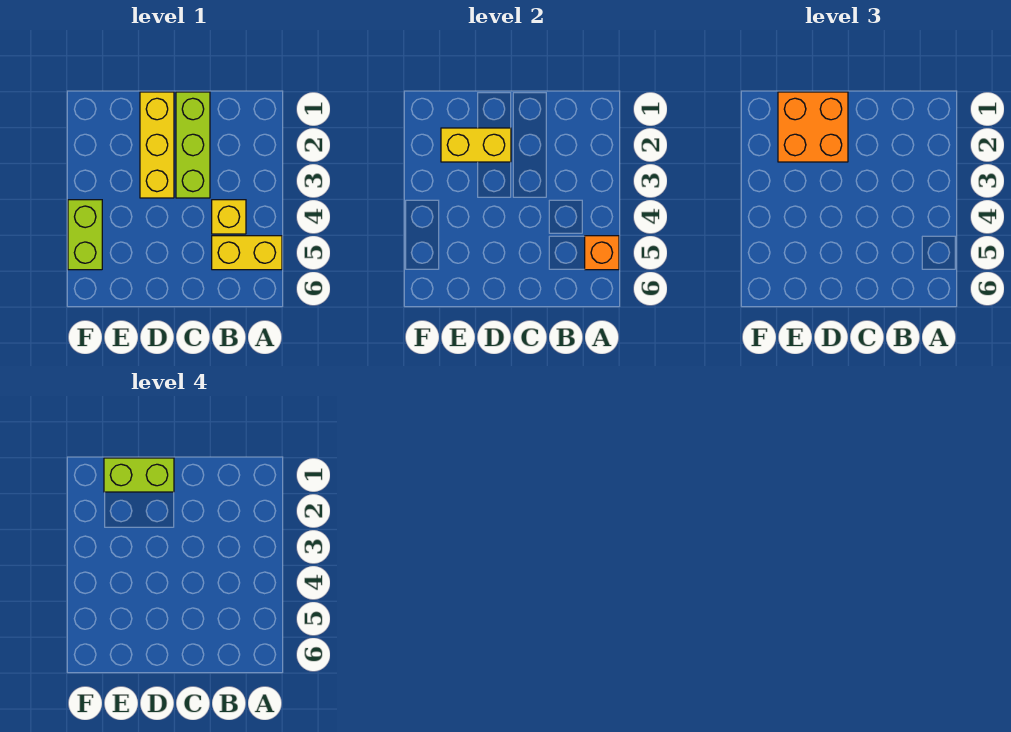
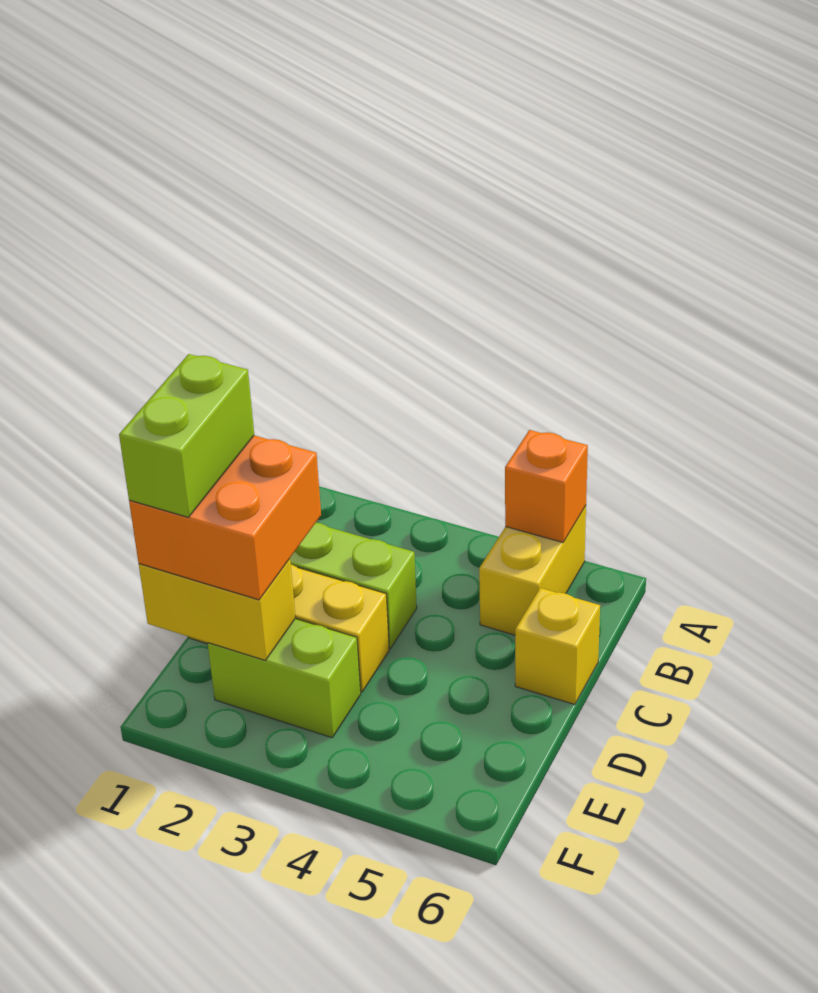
yellow 1x1 brick [212,200,246,234] -> yellow 1x1 brick moved to [515,588,600,705]
yellow 1x2 brick [441,128,511,162] -> yellow 1x2 brick turned to [139,559,296,660]
lime 1x2 brick [68,200,102,270] -> lime 1x2 brick moved to [208,619,361,738]

